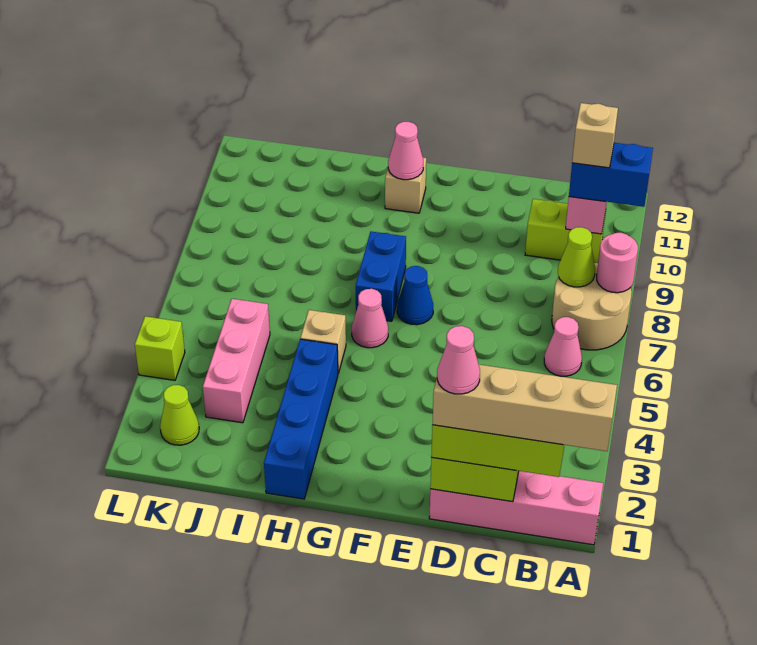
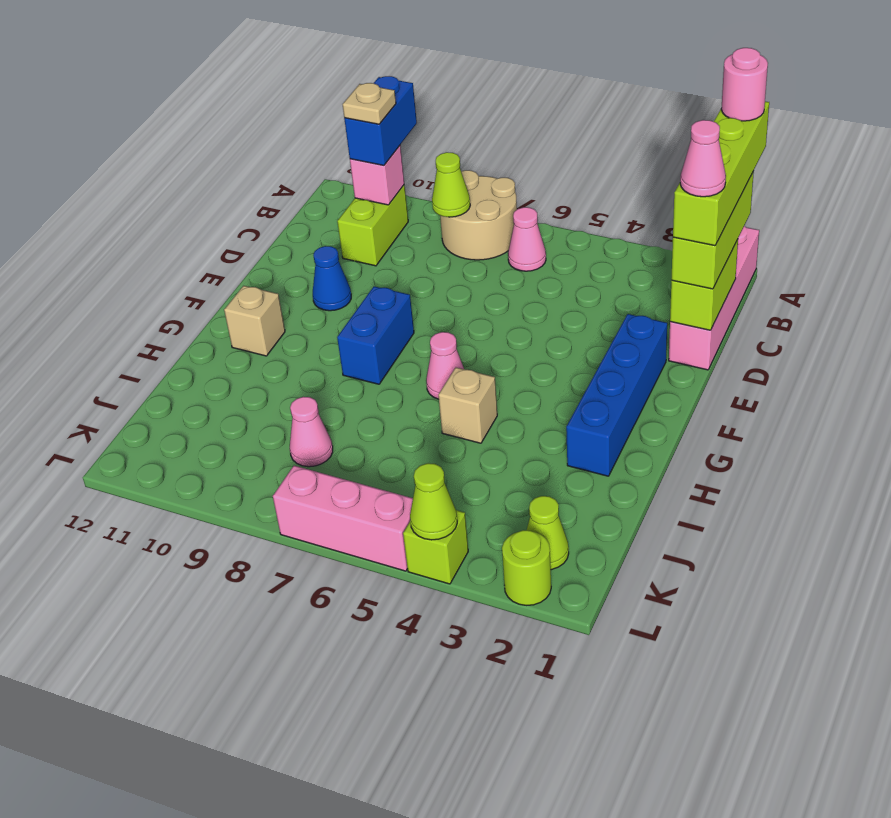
tan 1x4 brick [432,365,617,451] -> lime 1x4 brick [673,101,769,246]
pink 1x1 round brick [597,233,638,293] -> pink 1x1 round brick moved to [721,48,768,121]
tan 1x1 brick [572,103,618,168] -> tan 1x1 plate [343,83,396,124]
blue 1x1 cone [397,266,433,325] -> blue 1x1 cone moved to [313,246,351,311]
blue 1x2 brick [356,232,406,321] -> blue 1x2 brick turned to [337,286,414,384]
pink 1x1 cone [388,122,423,180] -> pink 1x1 cone moved to [290,397,333,467]
blue 1x4 brick [264,339,338,499] -> blue 1x4 brick turned to [566,314,667,476]
pink 1x3 brick [203,299,270,423] -> pink 1x3 brick moved to [273,466,413,571]
none -> lime 1x1 round brick [502,530,551,605]
none -> lime 1x1 cone [410,463,457,540]

